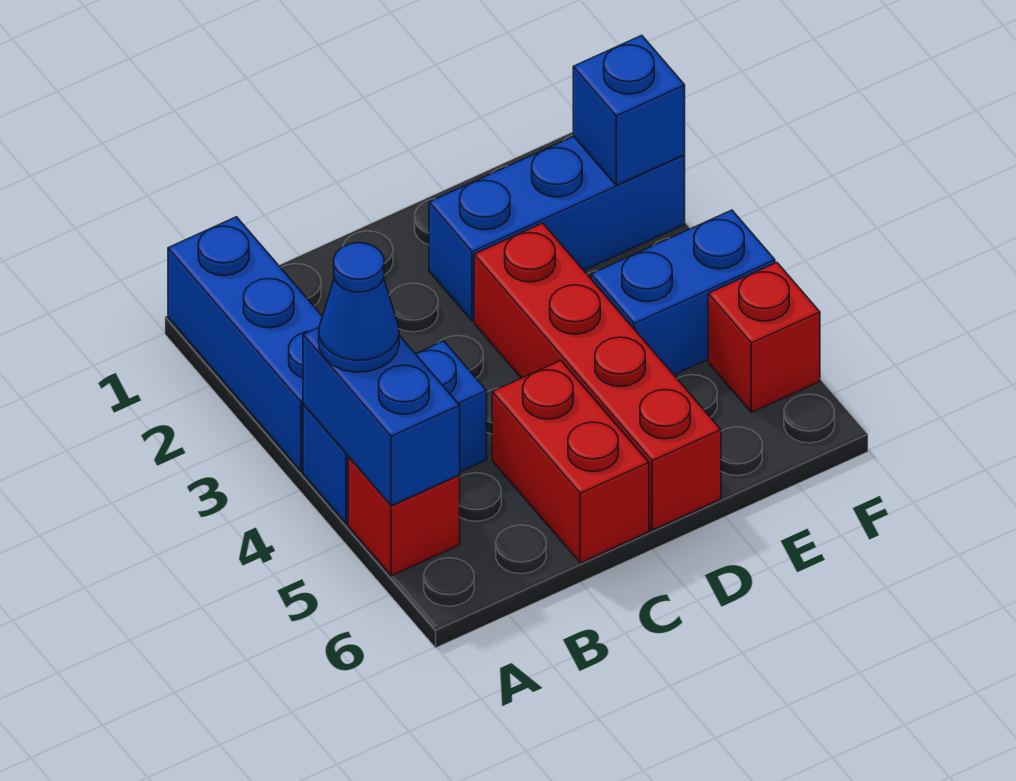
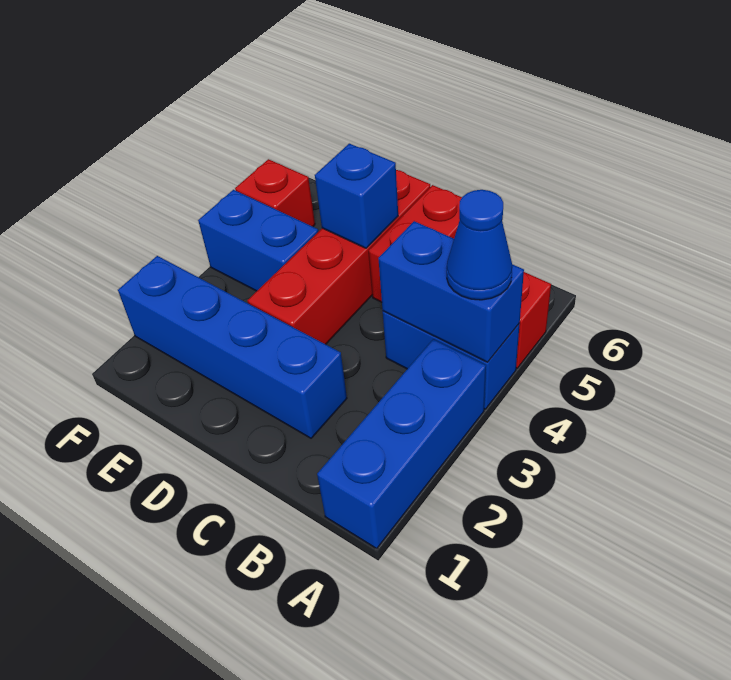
blue 1x2 brick [303,327,460,506] -> blue 1x2 brick turned to [378,221,524,362]
blue 1x3 brick [429,136,685,321] -> blue 1x4 brick [118,256,347,438]
blue 1x1 brick [573,35,685,185] -> blue 1x1 brick moved to [315,144,398,248]

